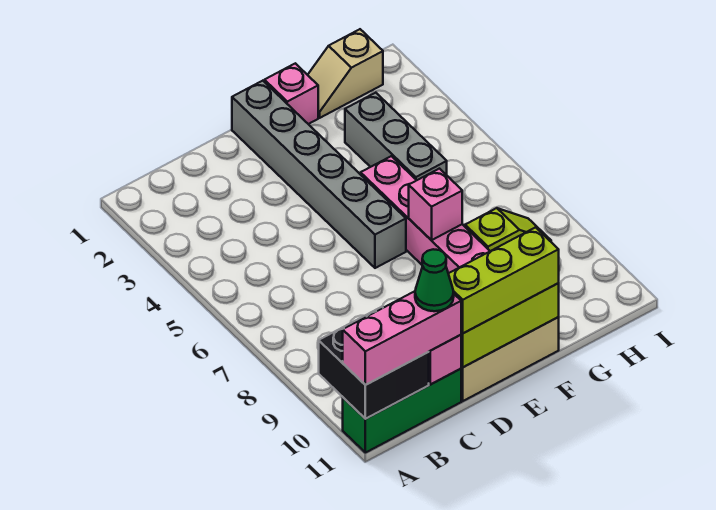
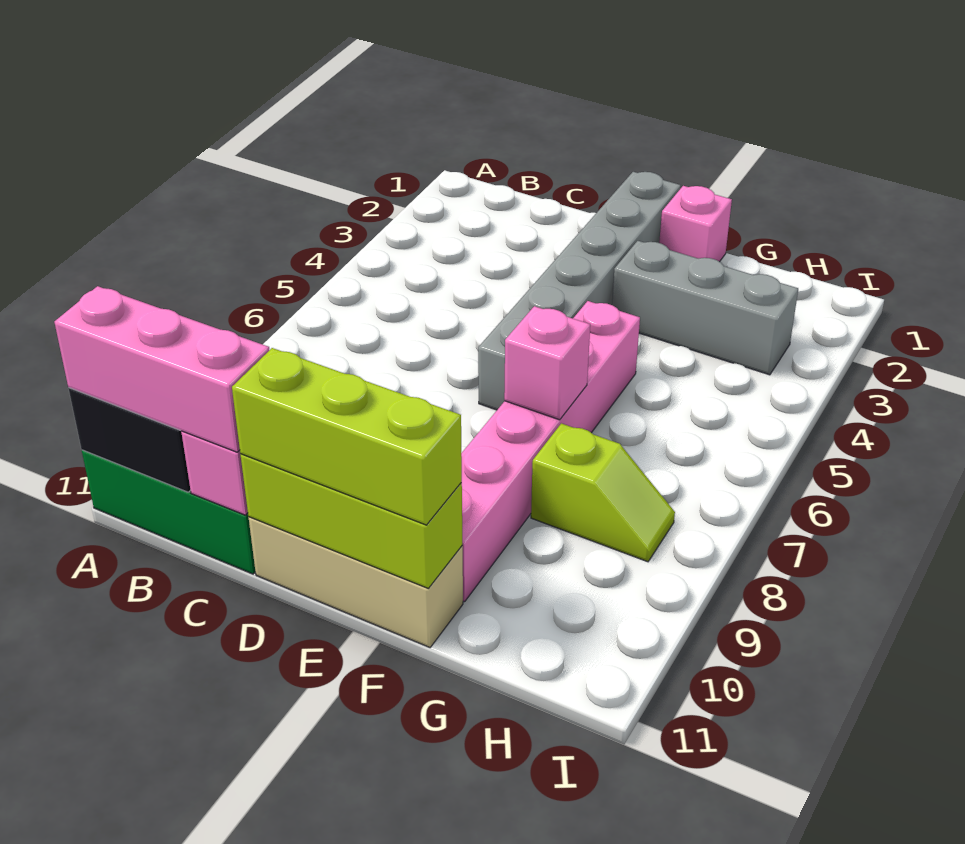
green 1x1 cone [415,249,454,311] -> none
tan 1x2 slope [308,29,383,118] -> none
grey 1x3 brick [345,93,447,180] -> grey 1x3 brick turned to [612,241,798,375]

